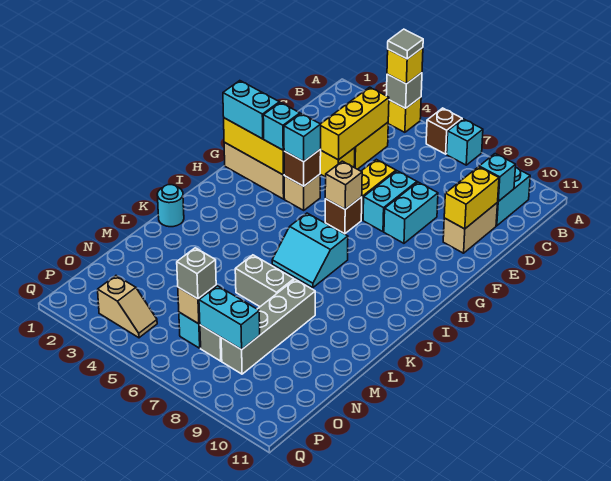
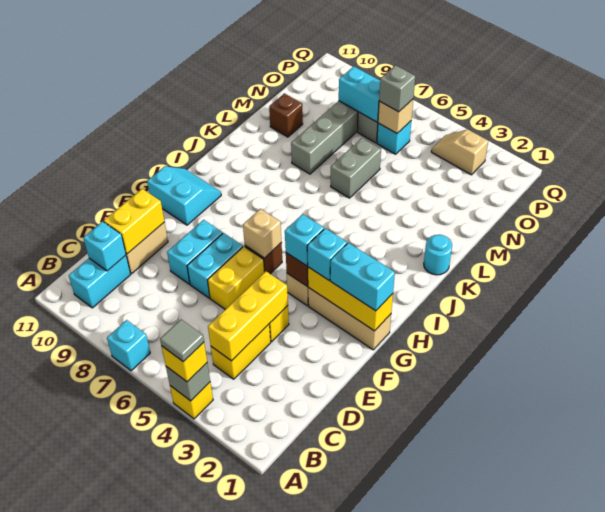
brown 1x1 brick [426,108,462,154] -> brown 1x1 brick moved to [269,93,303,137]
cyan 2x2 slope [272,213,348,288] -> cyan 2x2 slope moved to [147,166,221,225]
grey 1x2 brick [235,255,294,307] -> grey 1x2 brick turned to [331,138,381,198]

